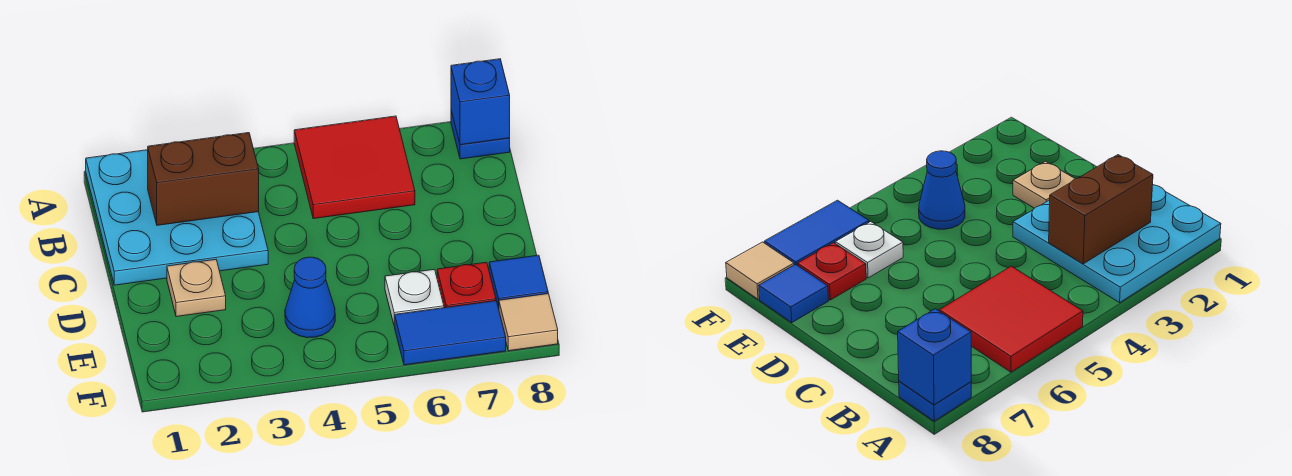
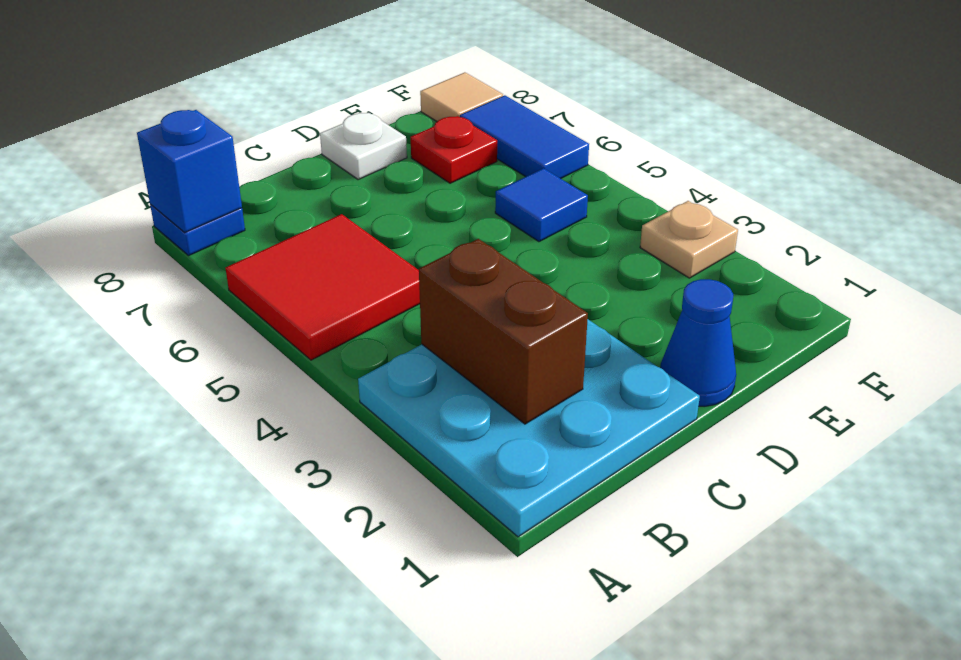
tan 1x1 plate [167,260,226,317] -> tan 1x1 plate moved to [640,201,738,278]
blue 1x1 cone [285,257,335,338] -> blue 1x1 cone moved to [660,279,736,407]
white 1x1 plate [385,269,444,326] -> white 1x1 plate moved to [320,113,407,180]
blue 1x1 tile [489,255,548,308] -> blue 1x1 tile moved to [495,168,588,242]

